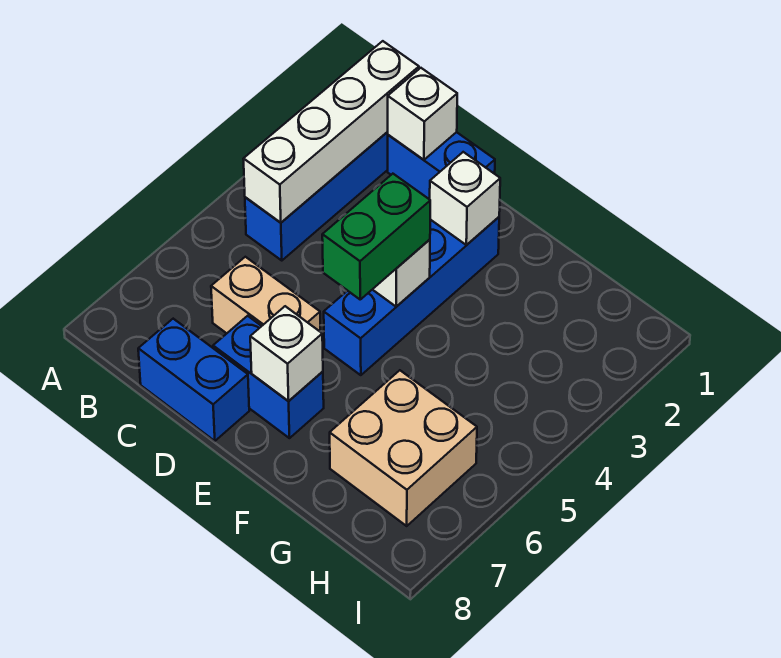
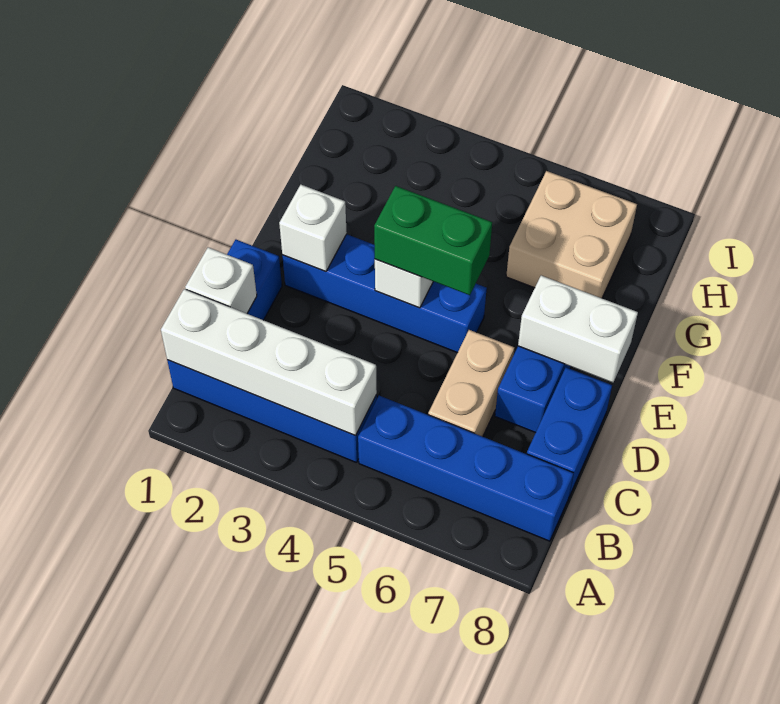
none -> blue 1x4 brick [358,396,574,541]
white 1x1 brick [250,306,323,401] -> white 1x2 brick [518,276,638,383]

